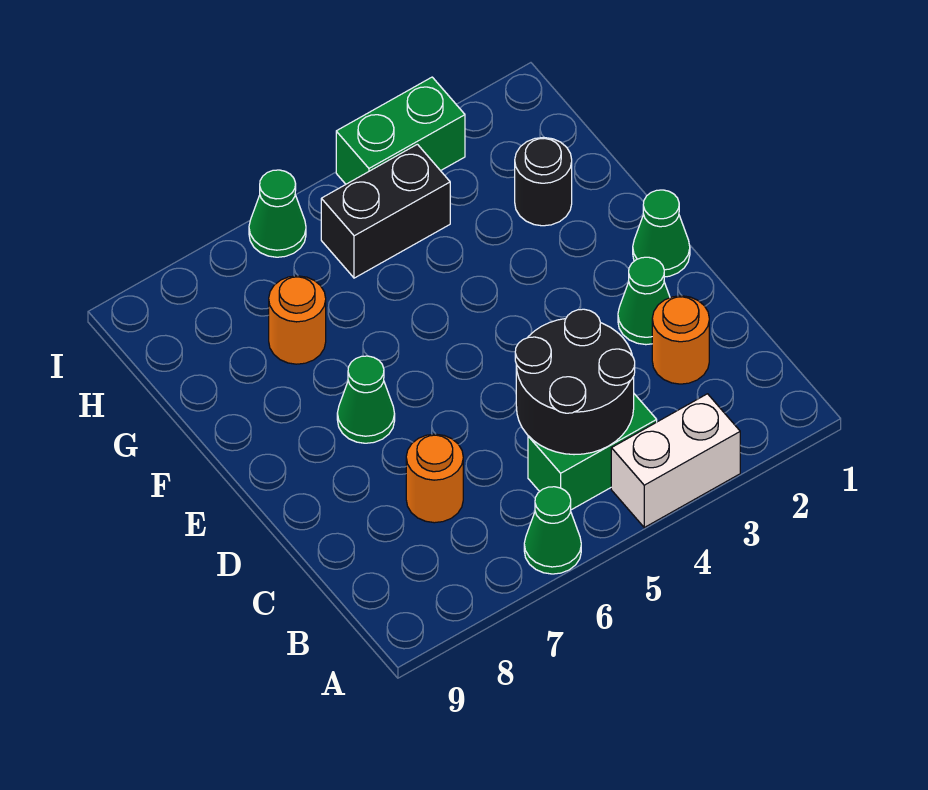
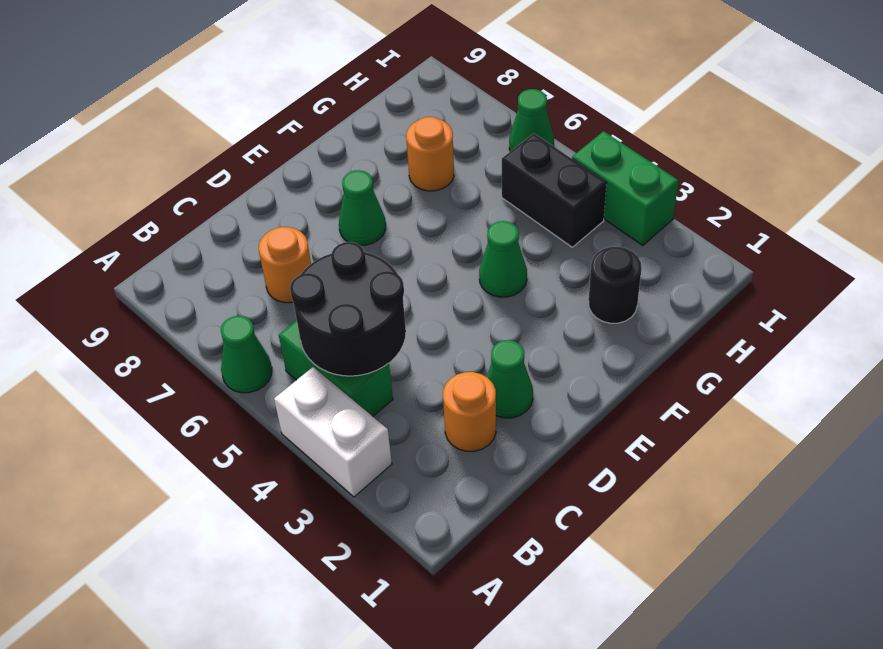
green 1x1 cone [633,190,690,277] -> green 1x1 cone moved to [479,221,527,297]

